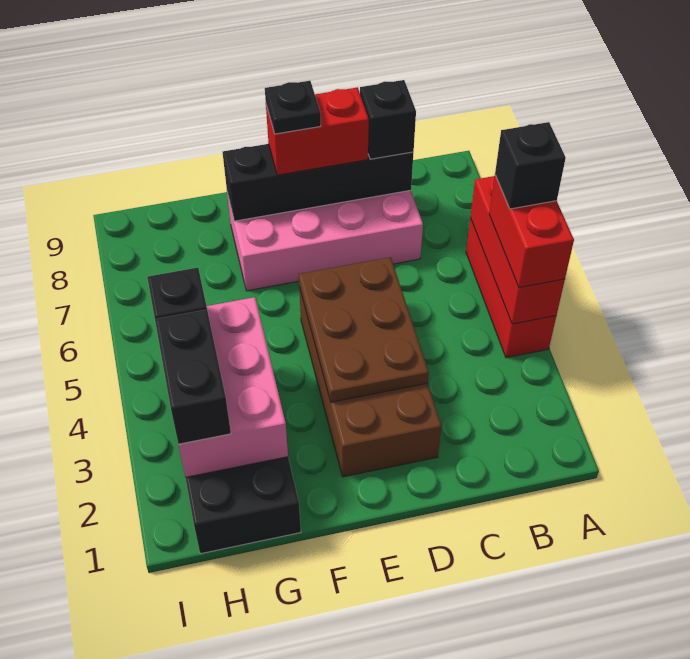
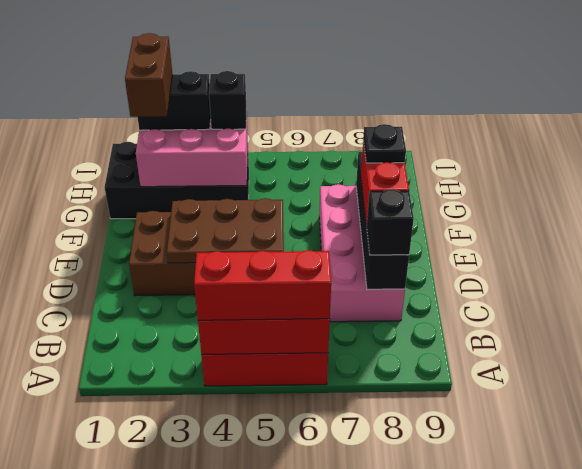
red 1x2 brick [489,175,574,287] -> red 1x3 brick [194,250,331,320]
black 1x1 brick [495,122,566,209] -> none
none -> brown 1x2 brick [125,33,172,117]

